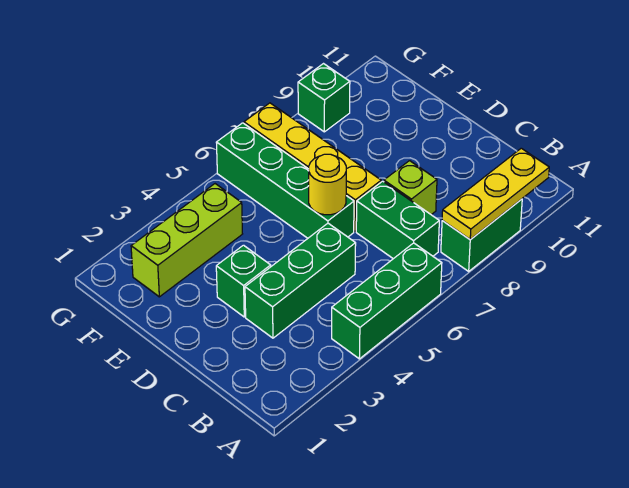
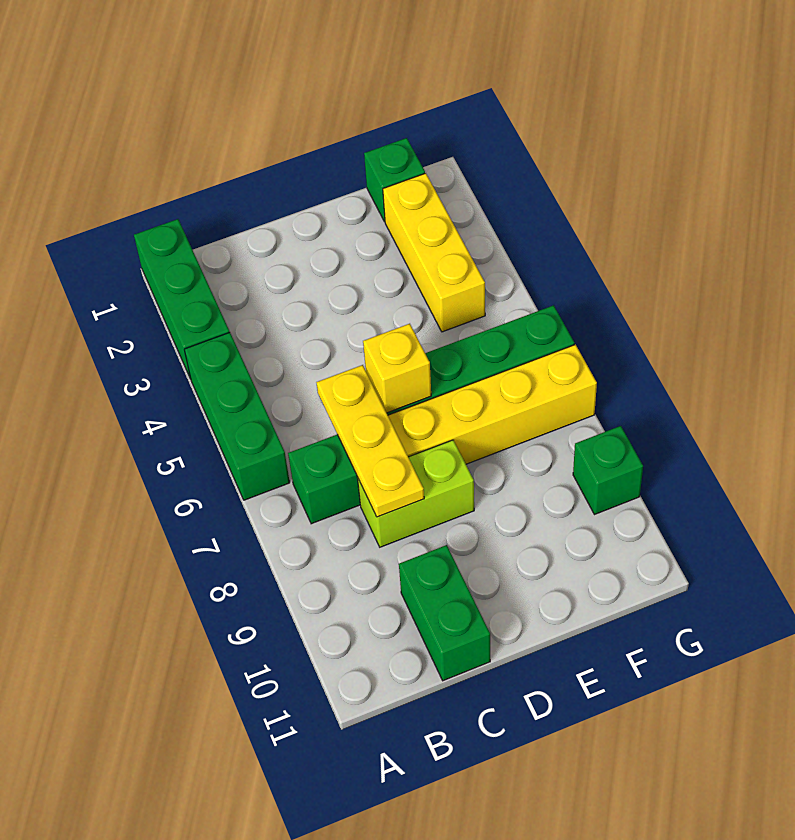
green 1x2 brick [441,199,522,271] -> green 1x2 brick moved to [399,545,490,681]
yellow 1x3 plate [442,148,549,240] -> yellow 1x3 plate moved to [316,365,424,517]
green 1x3 brick [245,223,356,338] -> green 1x3 brick moved to [134,219,229,379]
lime 1x1 brick [384,161,437,215] -> lime 1x2 brick [357,440,474,547]
green 1x1 brick [216,245,271,317] -> green 1x1 brick moved to [364,138,425,222]
yellow 1x1 round brick [309,154,346,215] -> yellow 1x1 brick [363,324,431,413]
lime 1x3 brick [131,184,242,297] -> yellow 1x3 brick [383,173,485,332]

